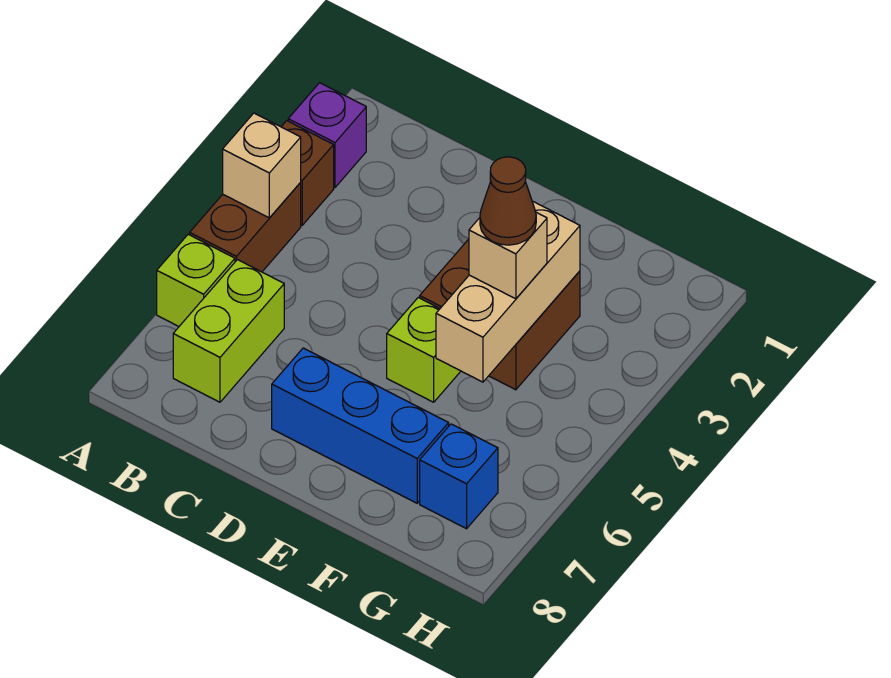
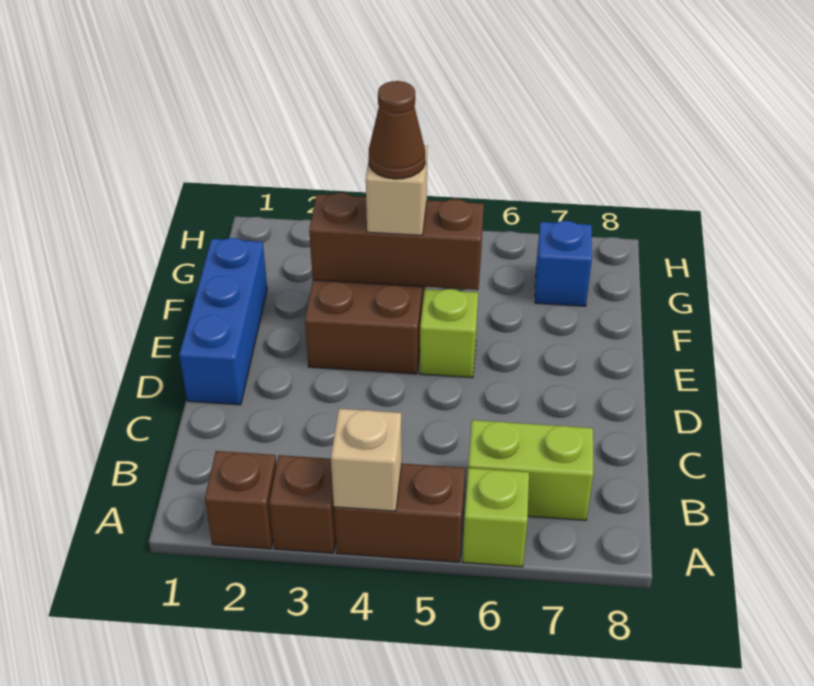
purple 1x1 brick [288,83,366,187] -> brown 1x1 brick [205,451,276,549]
blue 1x3 brick [272,348,449,503] -> blue 1x3 brick moved to [179,238,267,405]
tan 1x3 brick [436,202,580,382] -> brown 1x3 brick [309,193,484,290]

